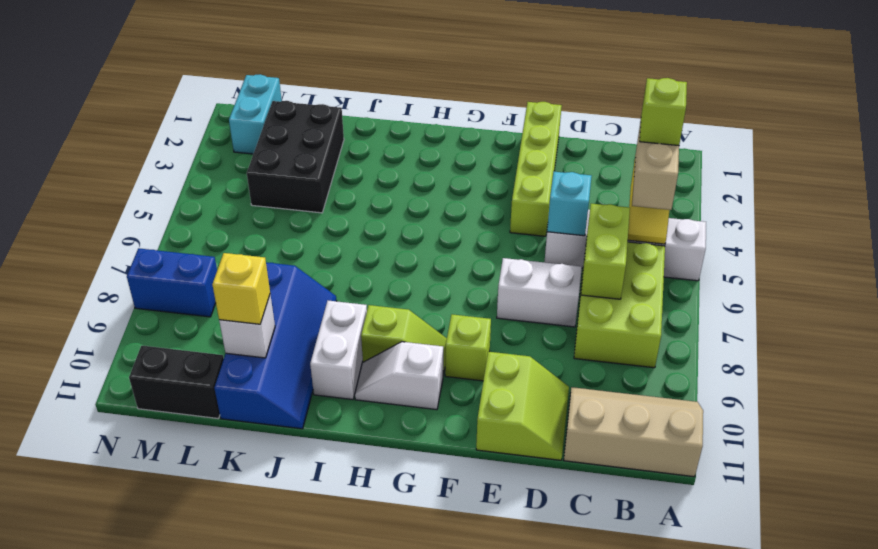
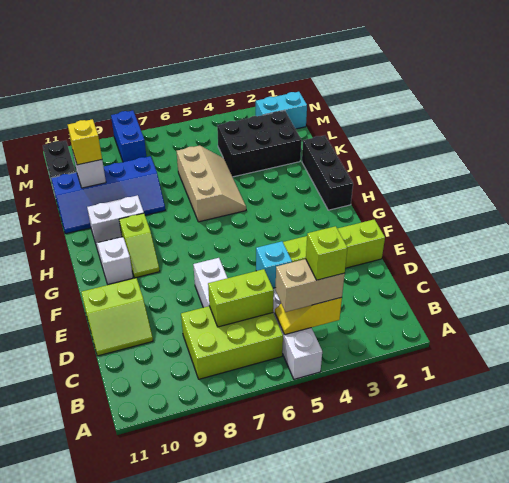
tan 2x3 slope [564,387,703,477] -> tan 2x3 slope moved to [177,146,246,222]
lime 1x1 brick [445,314,491,381] -> none
none -> black 1x3 brick [302,135,353,210]

